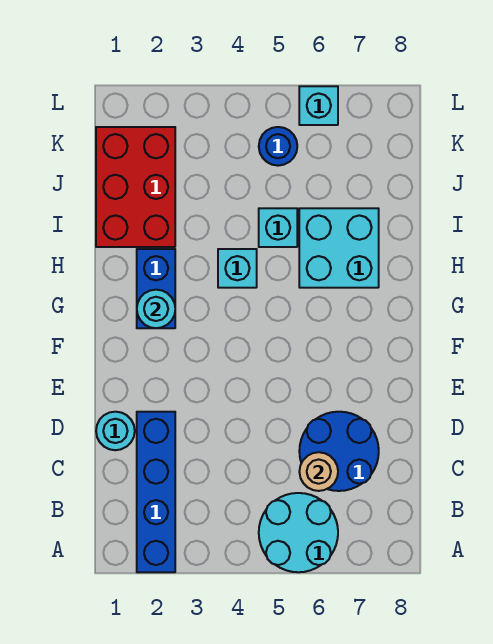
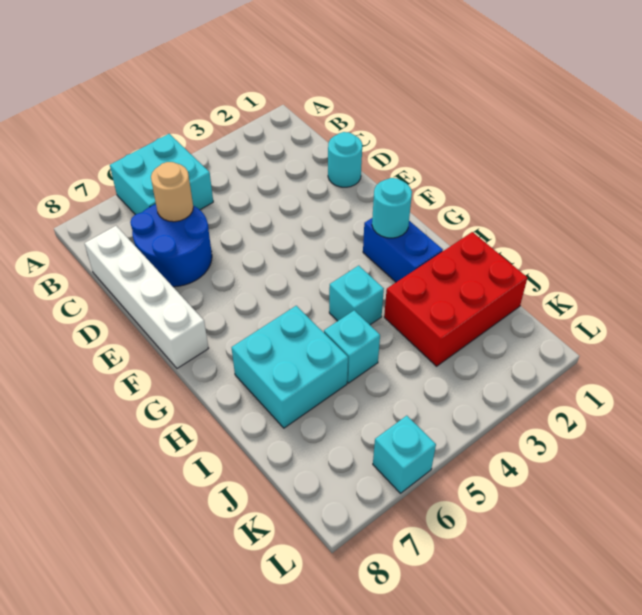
blue 1x4 brick [137,412,175,572] -> none
cyan 2x2 round brick [259,493,338,572] -> cyan 2x2 brick [110,134,213,215]
none -> white 1x4 brick [85,226,209,368]
red 2x3 brick [96,127,175,247] -> red 2x3 brick turned to [384,232,527,366]
blue 1x1 round brick [259,127,297,166] -> none

